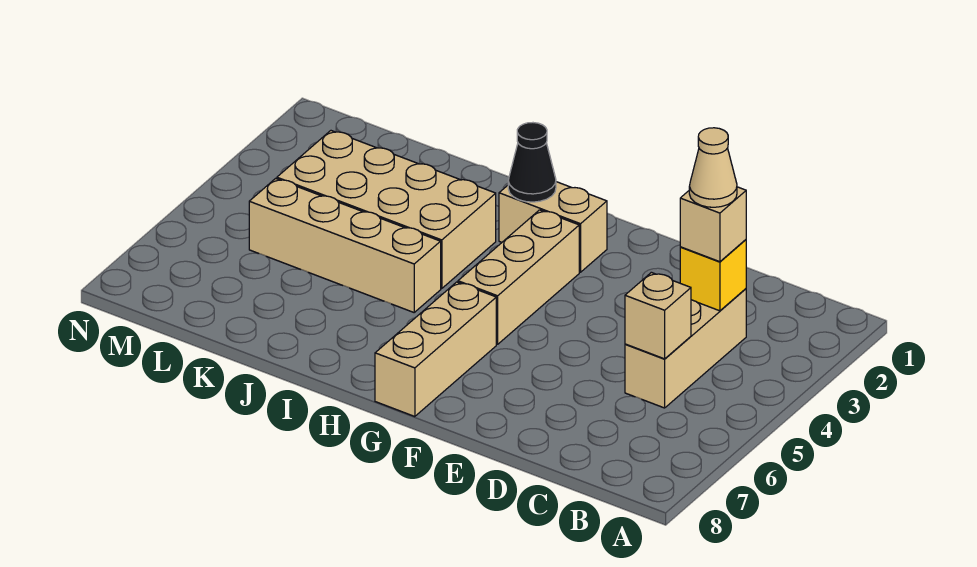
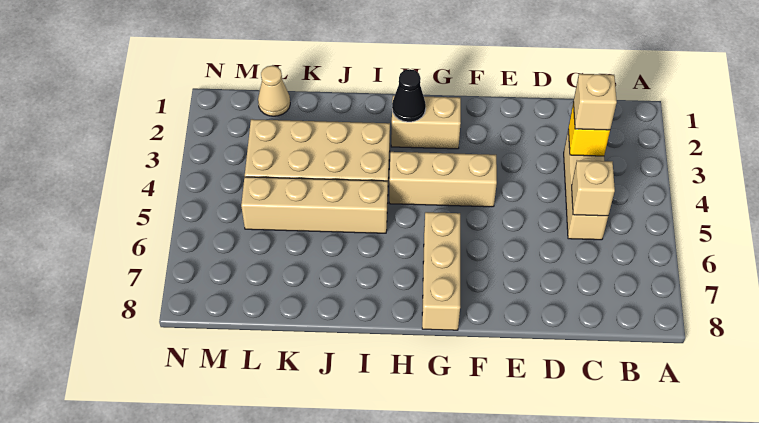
tan 1x1 cone [689,128,737,207] -> tan 1x1 cone moved to [258,66,290,116]
tan 1x3 brick [458,210,579,344] -> tan 1x3 brick turned to [389,152,497,207]

